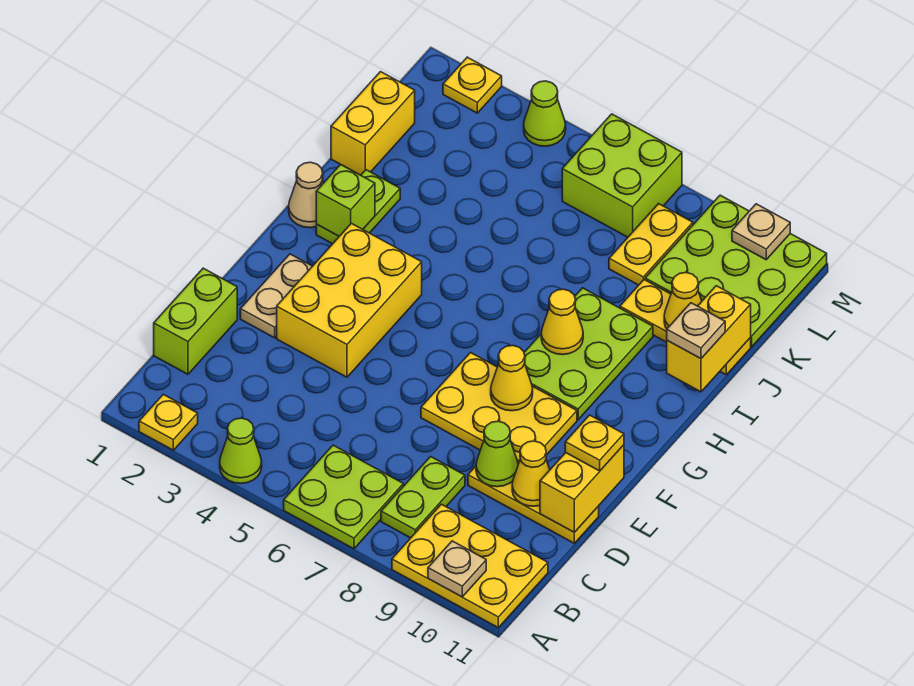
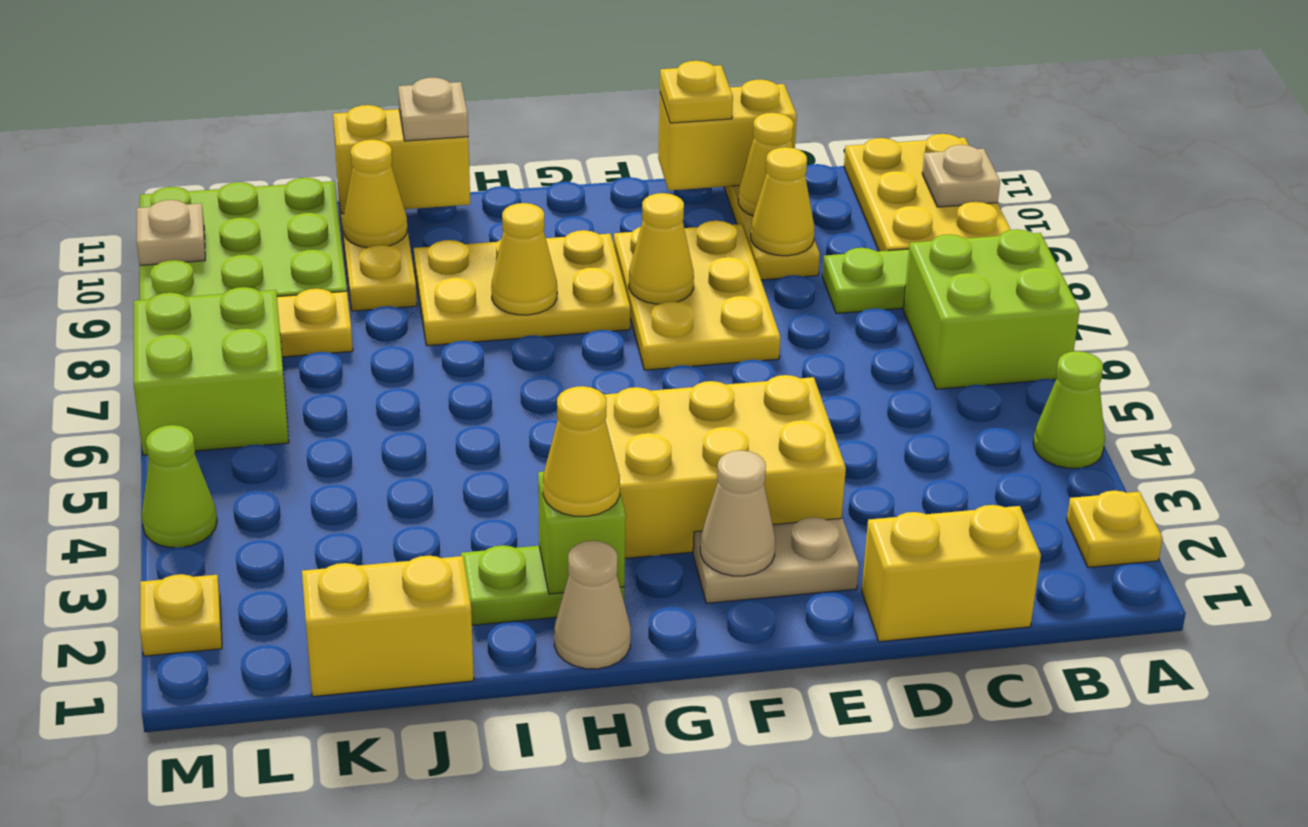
lime 2x2 plate [284,445,403,549] -> lime 2x2 brick [903,229,1080,389]
lime 1x2 brick [154,268,237,374] -> yellow 1x2 brick [862,505,1041,642]
lime 1x1 cone [476,421,518,487] -> yellow 1x1 cone [751,147,815,256]
none -> tan 1x1 cone [700,450,775,576]
lime 2x3 plate [524,288,653,420] -> yellow 2x3 plate [414,230,630,346]
none -> yellow 1x1 cone [543,386,620,516]

